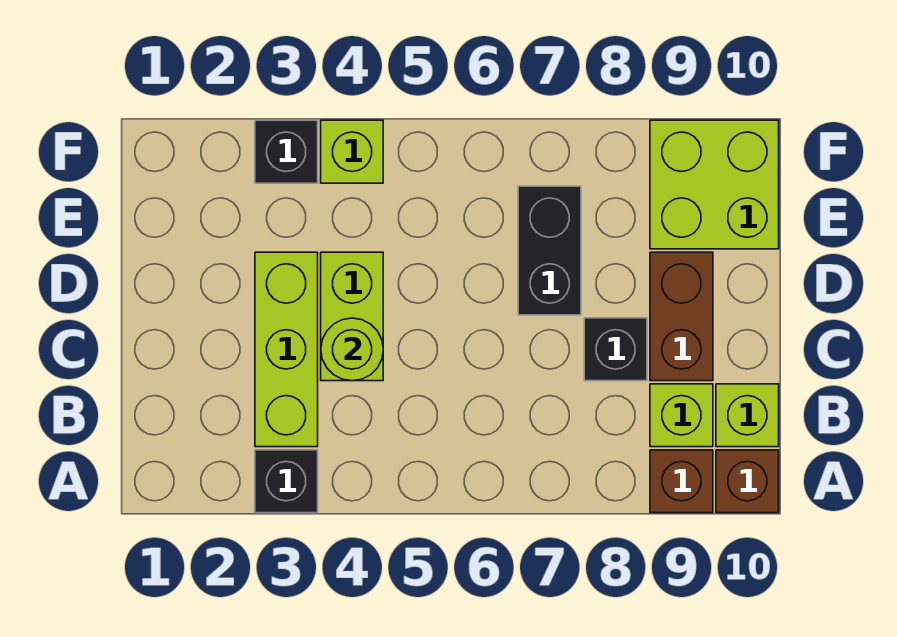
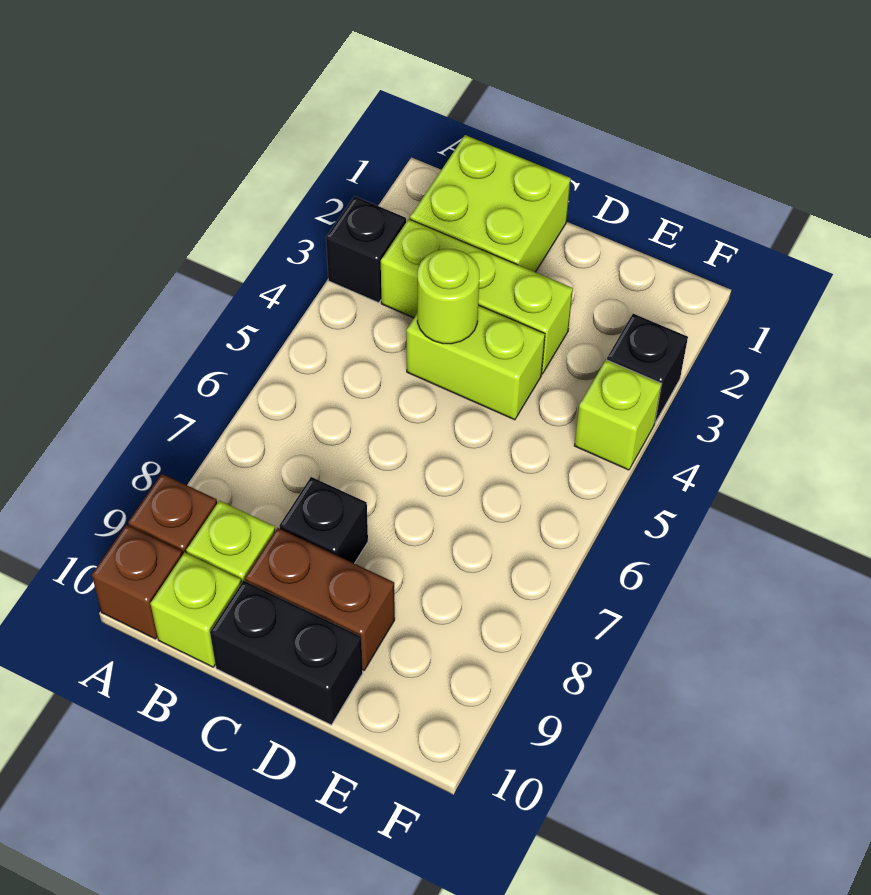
black 1x2 brick [518,186,581,315] -> black 1x2 brick moved to [210,581,363,725]
lime 2x2 brick [650,120,779,249] -> lime 2x2 brick moved to [410,135,571,272]

